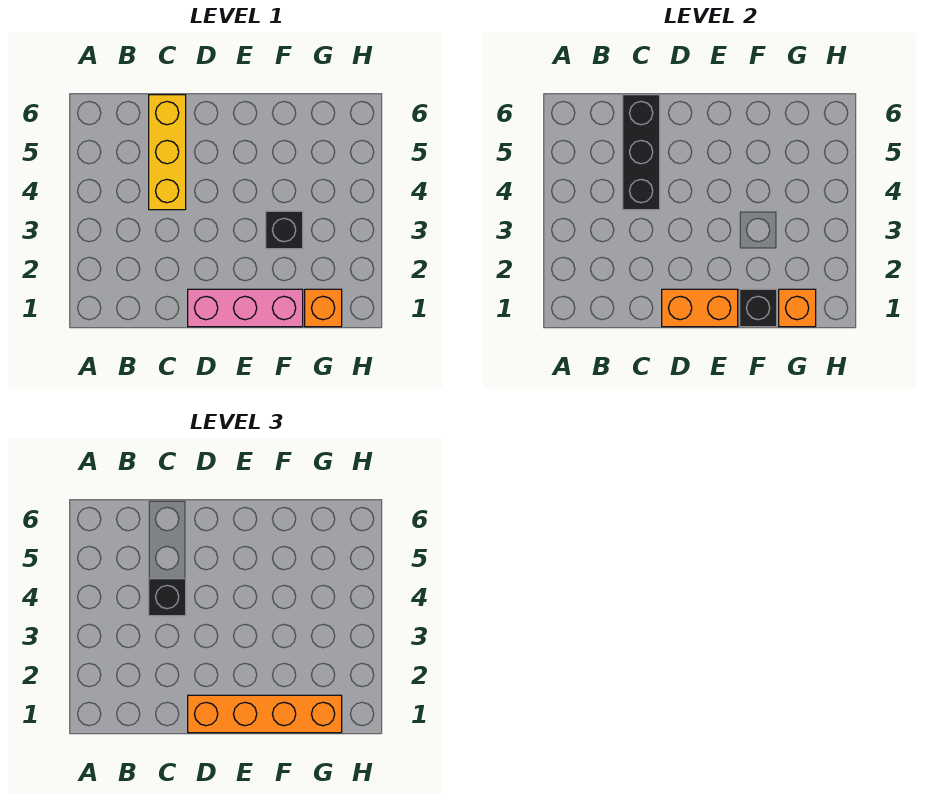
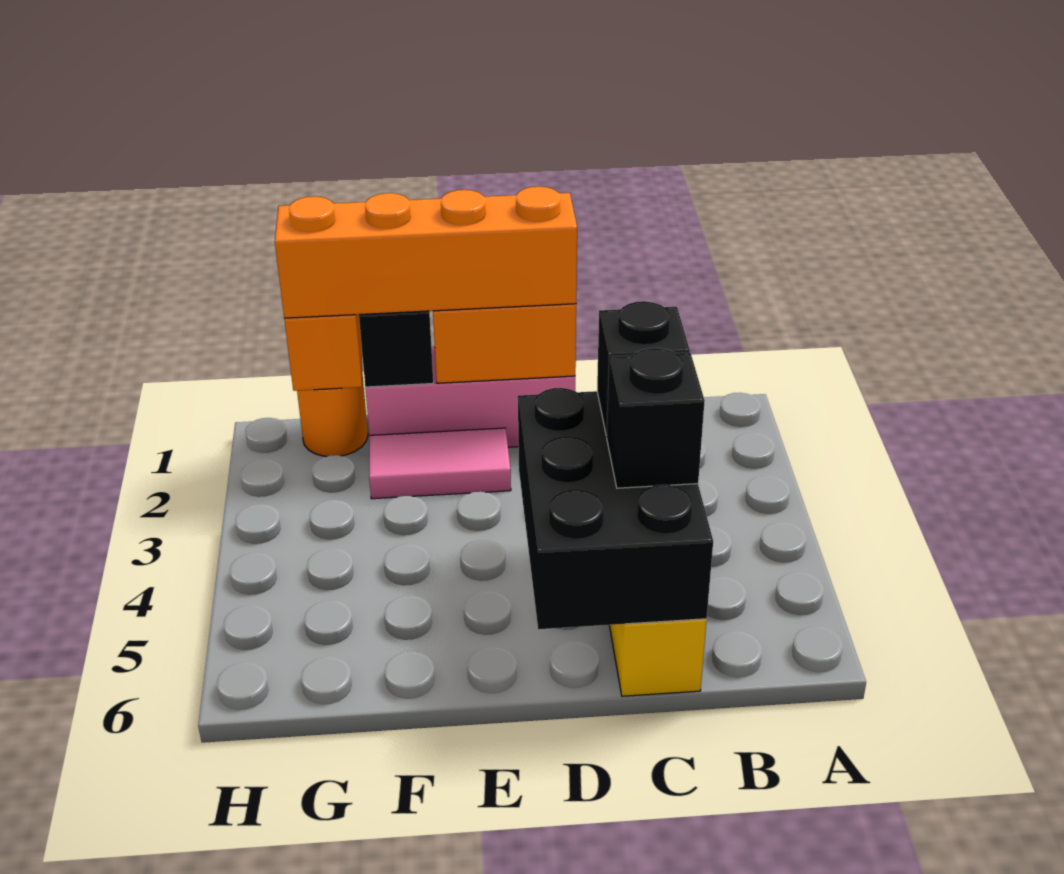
black 1x3 brick [623,95,660,210] -> black 2x3 brick [518,388,713,629]
none -> pink 1x2 tile [369,428,511,499]
black 1x1 brick [266,211,303,249] -> black 1x1 brick moved to [607,348,705,488]
orange 1x1 brick [305,289,342,327] -> orange 1x1 round brick [297,373,368,456]

